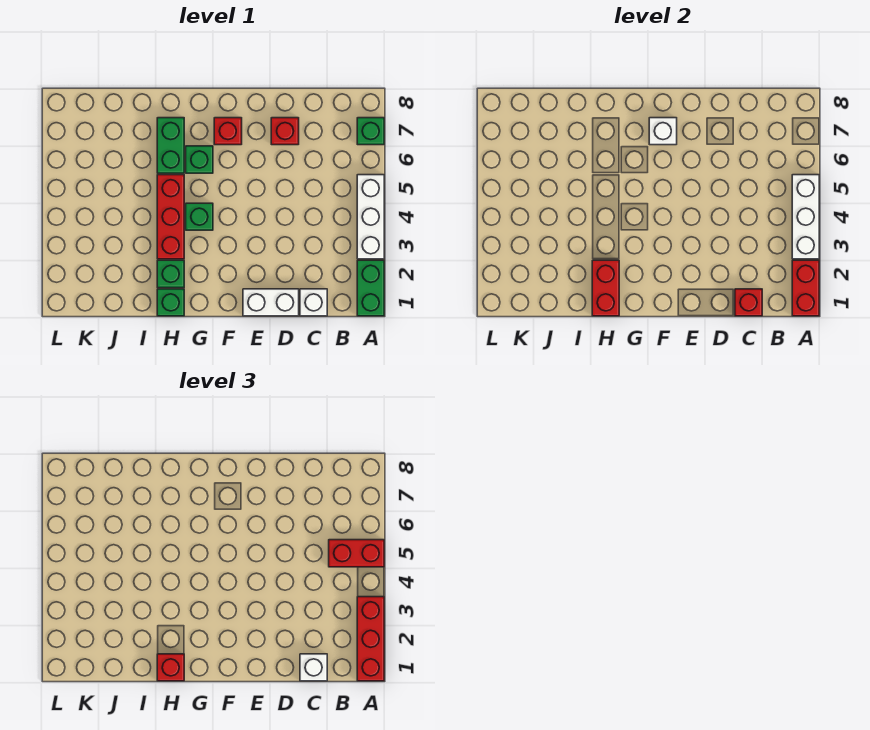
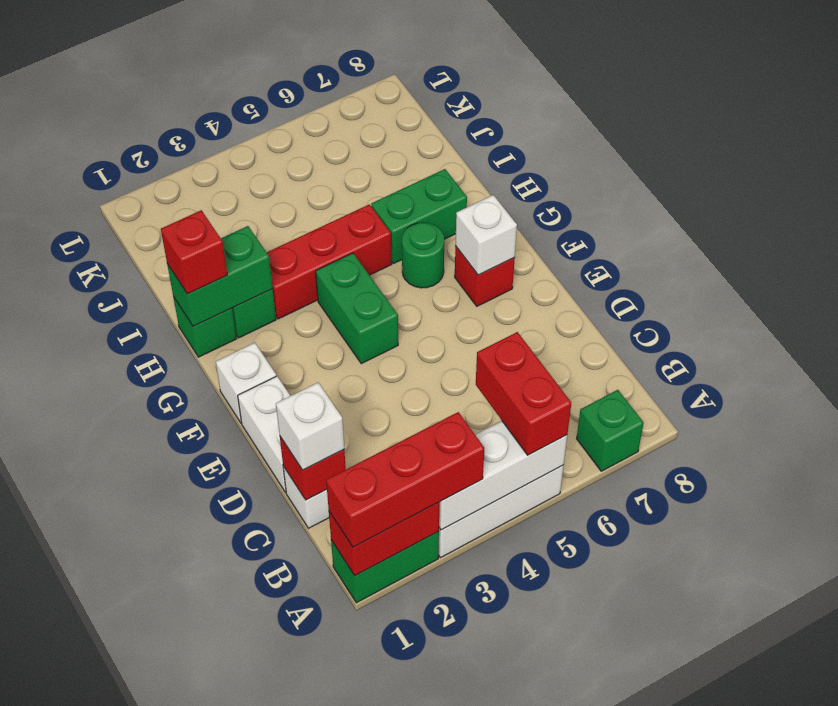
red 1x1 brick [271,118,299,145] -> none
none -> white 1x1 brick [216,343,276,423]
green 1x1 brick [186,203,213,230] -> green 1x2 brick [316,253,398,364]
green 1x1 brick [186,146,213,173] -> green 1x1 round brick [402,223,444,288]
red 1x2 brick [592,260,619,316] -> green 1x2 brick [167,226,273,326]

